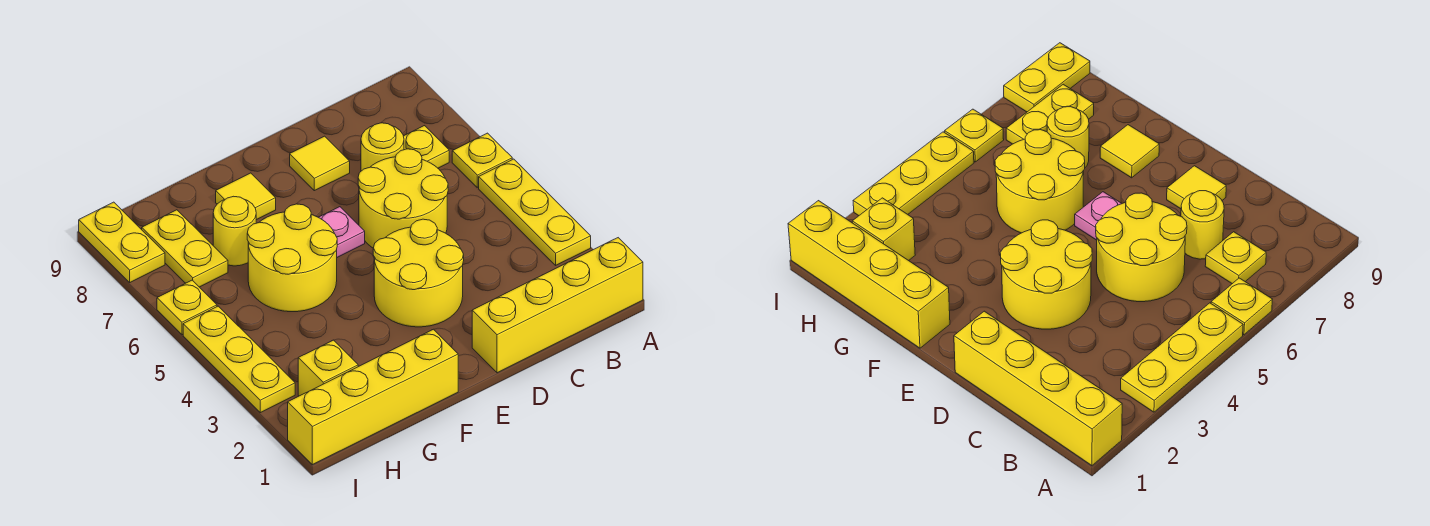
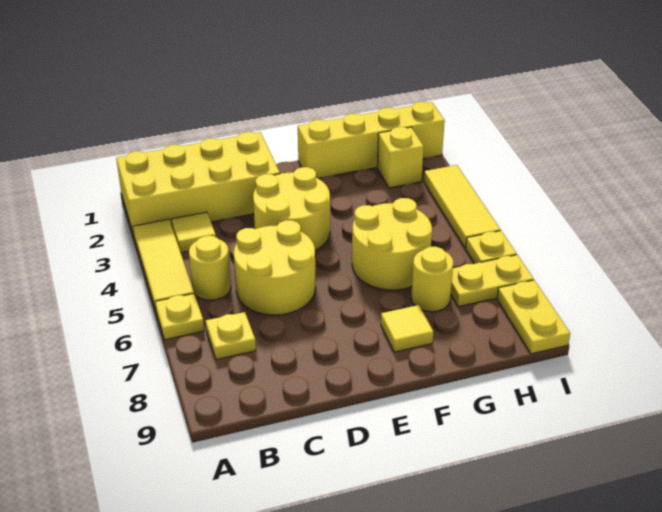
yellow 1x4 brick [472,238,643,373] -> yellow 2x4 brick [116,132,280,234]
yellow 1x3 plate [479,159,591,265] -> yellow 1x3 tile [133,219,194,309]
yellow 1x1 round brick [361,123,404,171] -> yellow 1x1 round brick moved to [189,236,231,300]
yellow 1x1 tile [290,136,350,191] -> yellow 1x1 tile moved to [171,212,216,253]
pink 1x1 plate [319,207,365,257] -> none
yellow 1x2 plate [142,210,228,287] -> yellow 1x2 plate turned to [451,255,534,307]
yellow 1x3 plate [183,306,295,413] -> yellow 1x3 tile [424,165,500,248]

